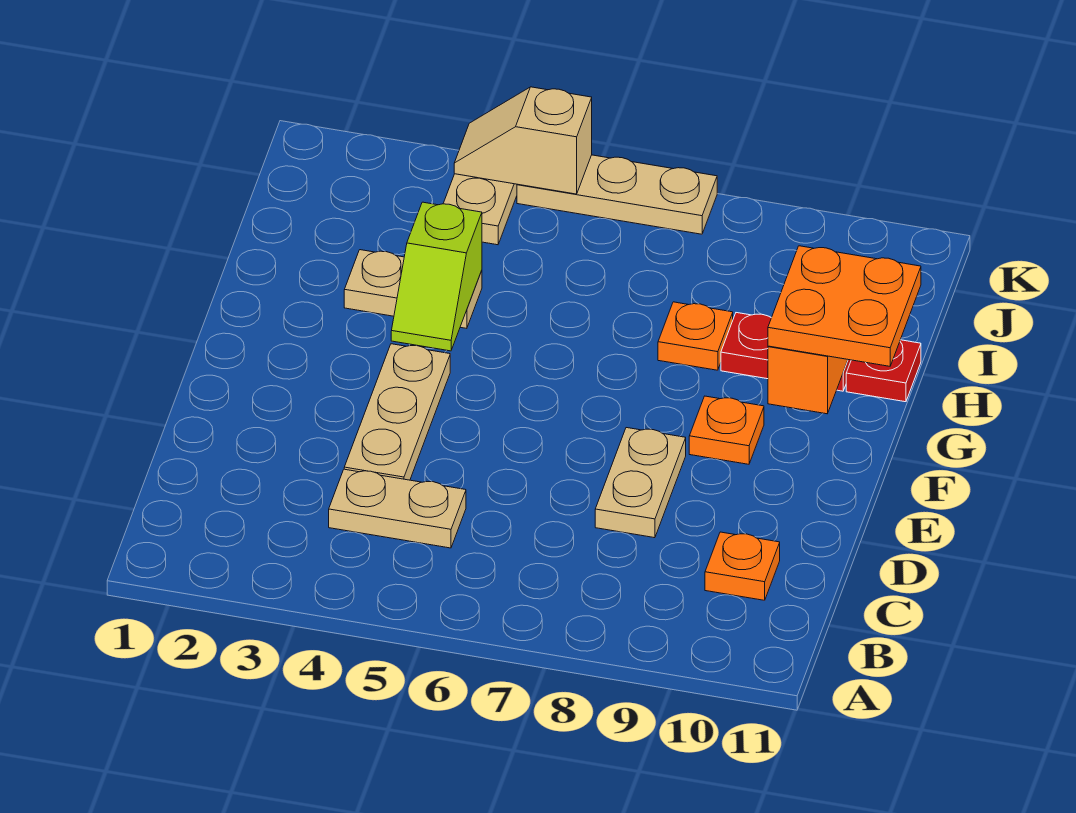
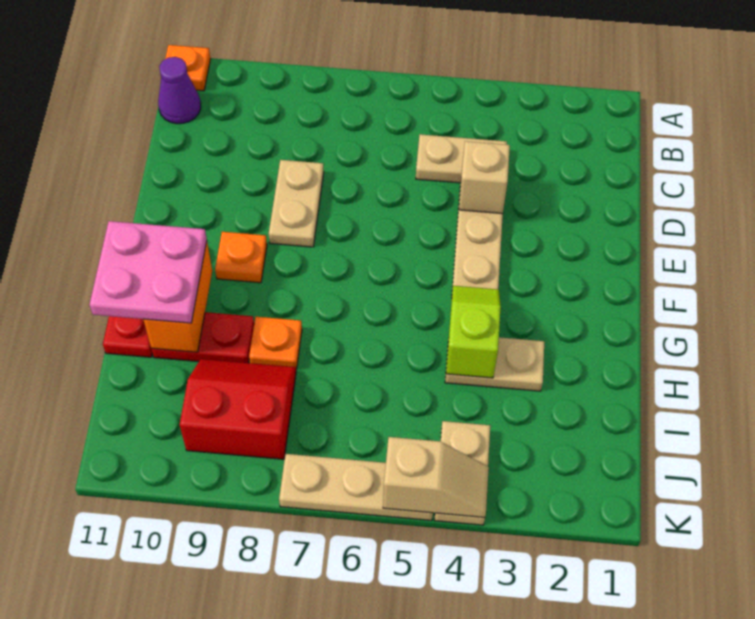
none -> purple 1x1 cone [158,57,201,124]
orange 1x1 plate [705,532,780,600] -> orange 1x1 plate moved to [165,45,211,91]
none -> tan 1x1 brick [459,141,510,214]
orange 2x2 plate [768,246,921,366] -> pink 2x2 plate [90,221,207,323]
none -> red 2x2 slope [180,359,296,459]

